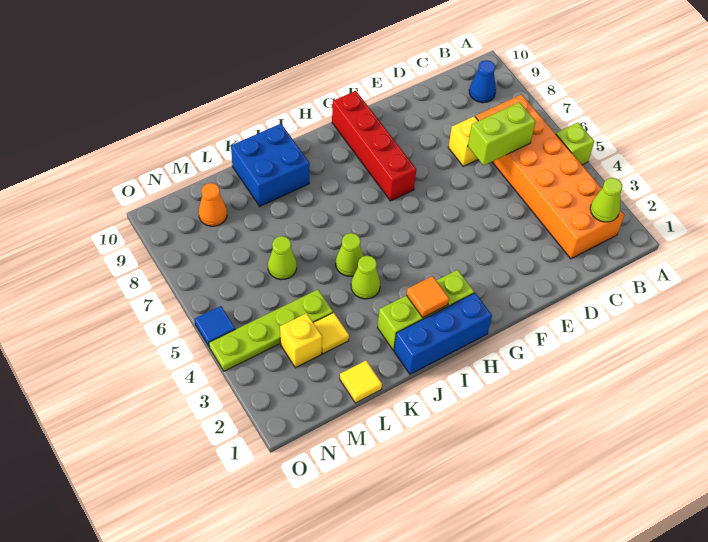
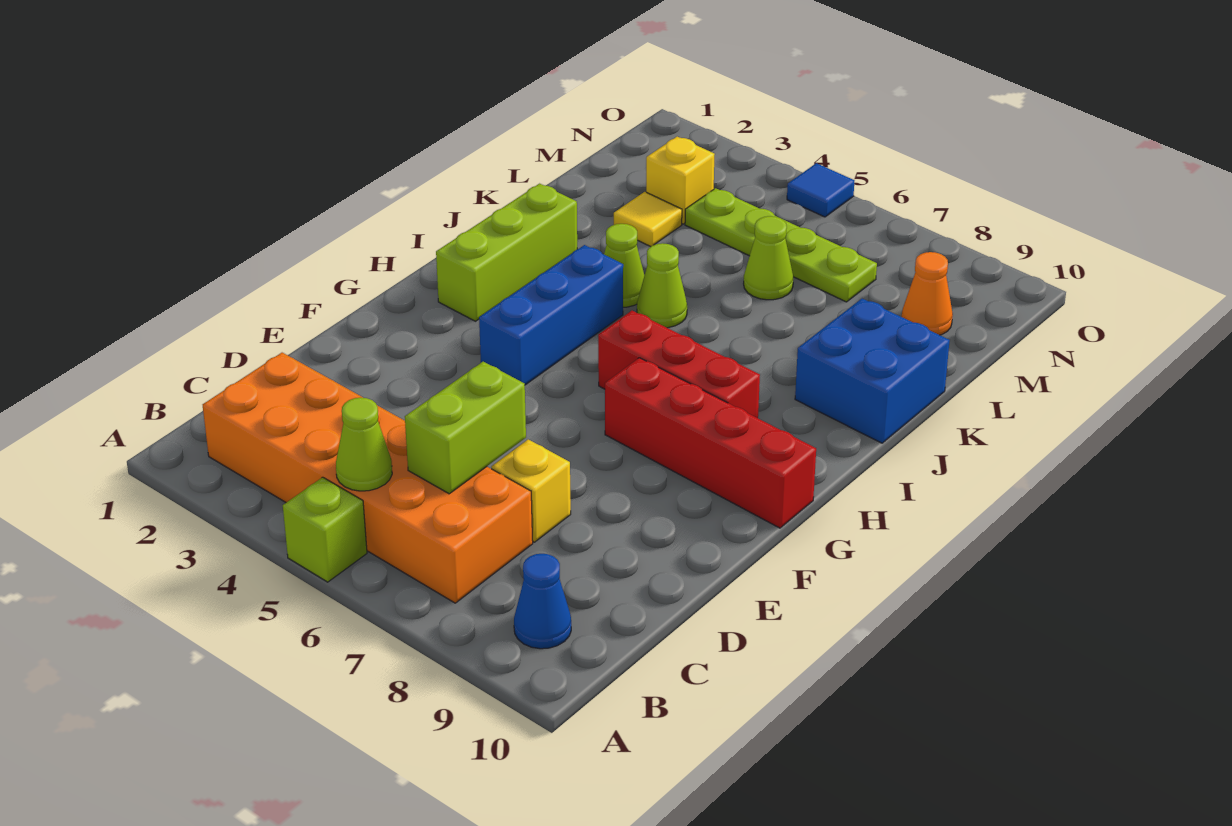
lime 1x1 cone [590,178,622,222] -> lime 1x1 cone moved to [336,398,392,491]
blue 1x3 brick [394,293,492,374] -> blue 1x3 brick moved to [479,245,623,385]
none -> red 1x3 brick [598,311,760,418]
orange 1x1 tile [406,276,449,317] -> none
yellow 1x1 tile [340,361,382,403] -> none
lime 1x4 plate [209,290,333,371] -> lime 1x4 plate turned to [685,188,877,302]

